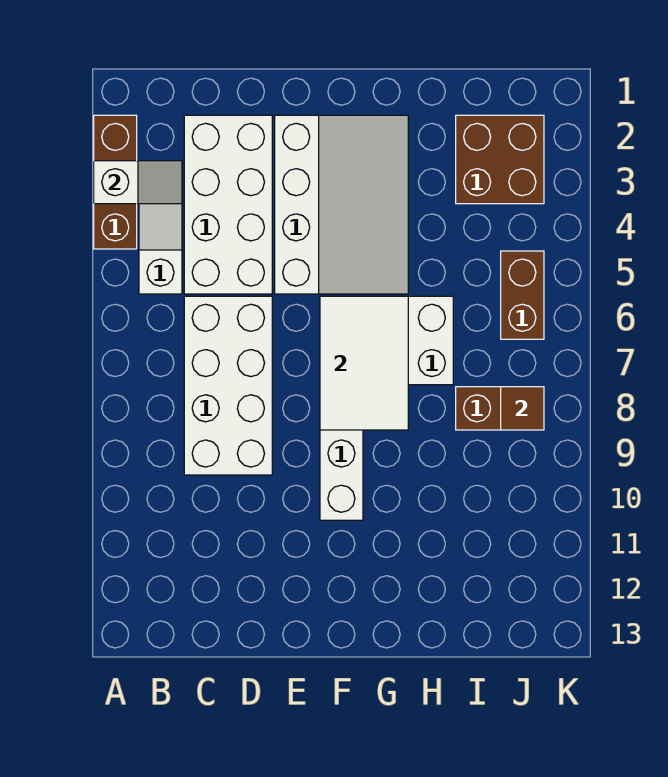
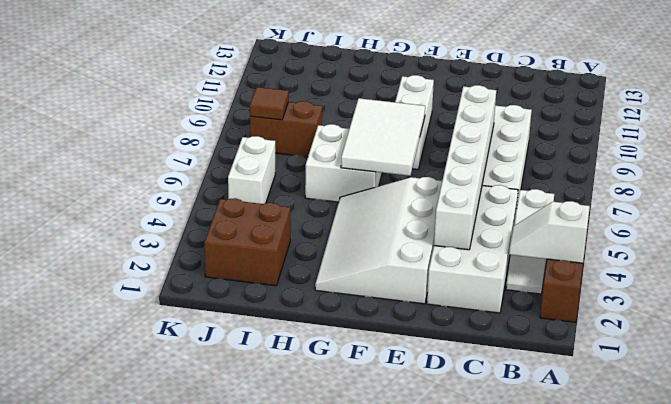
none -> white 1x6 brick [434,85,496,250]
brown 1x2 brick [501,251,544,339] -> white 1x2 brick [228,136,275,204]

